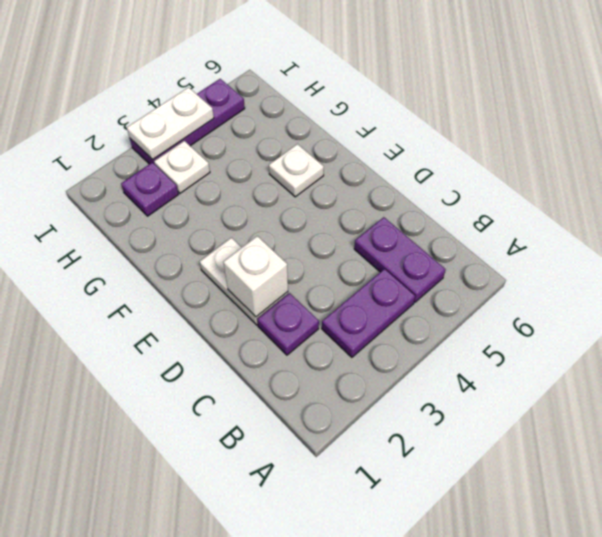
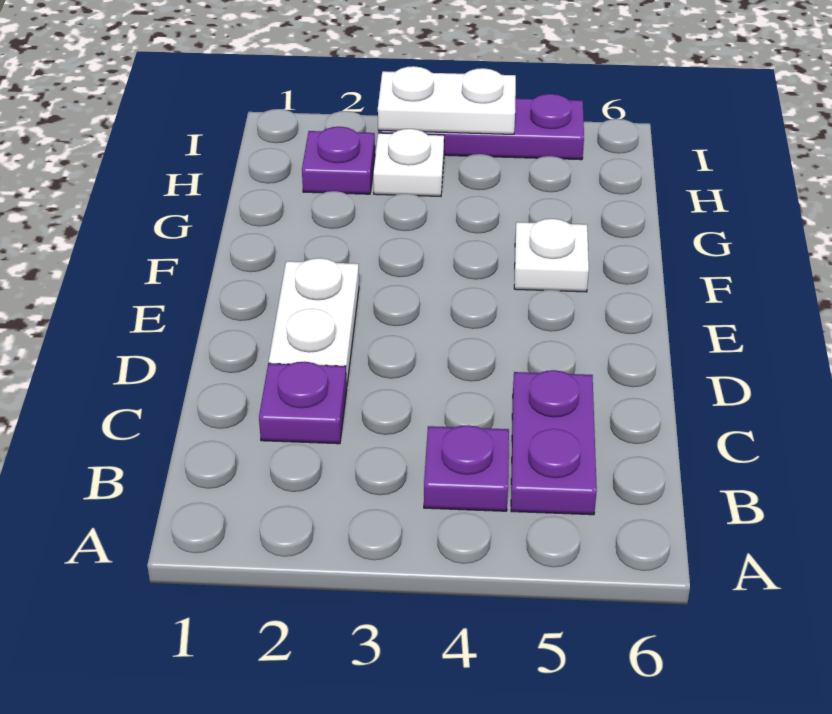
purple 1x2 plate [322,269,415,357] -> purple 1x1 plate [424,425,509,511]
white 1x1 brick [223,236,288,317] -> none

